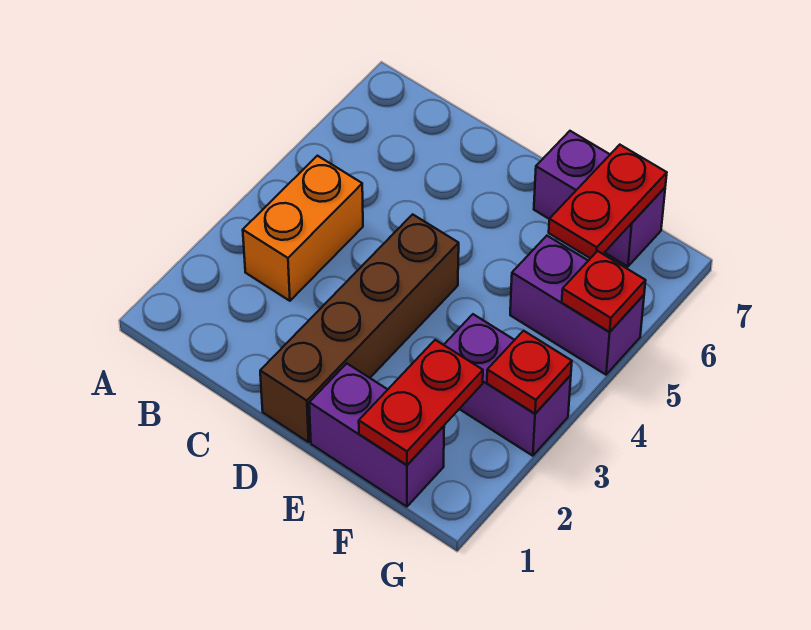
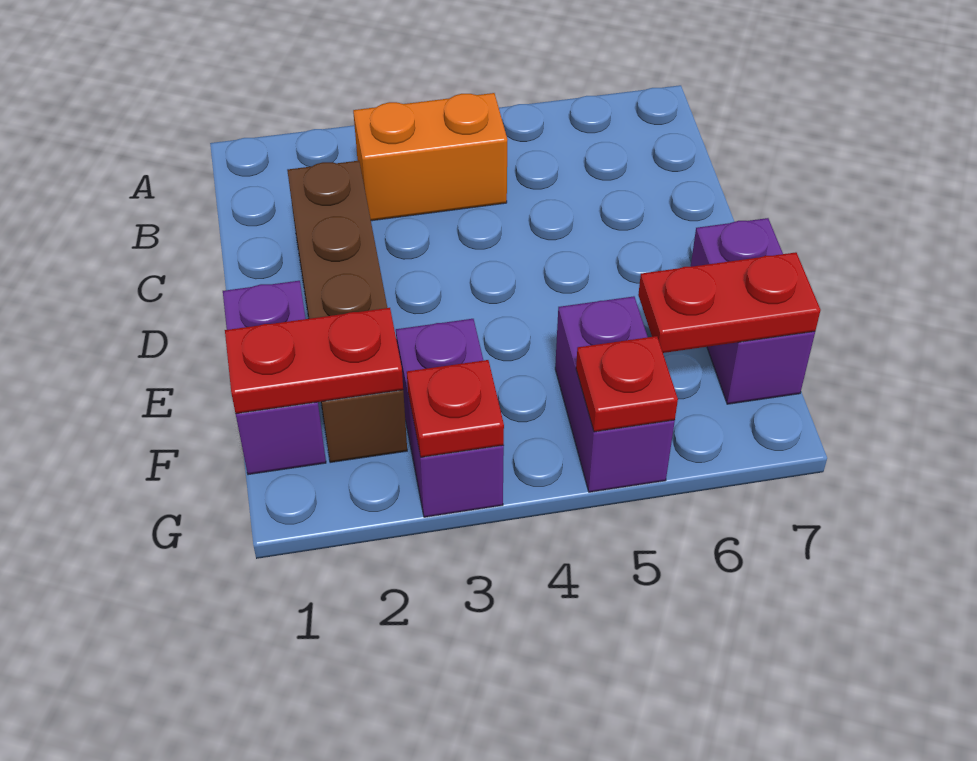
brown 1x4 brick [260,214,459,442] -> brown 1x4 brick turned to [287,161,407,463]

